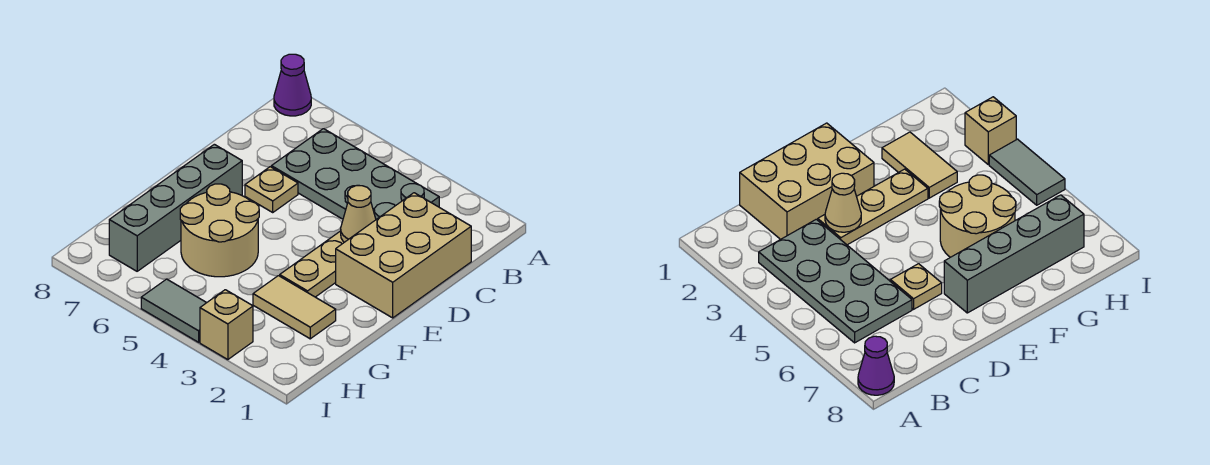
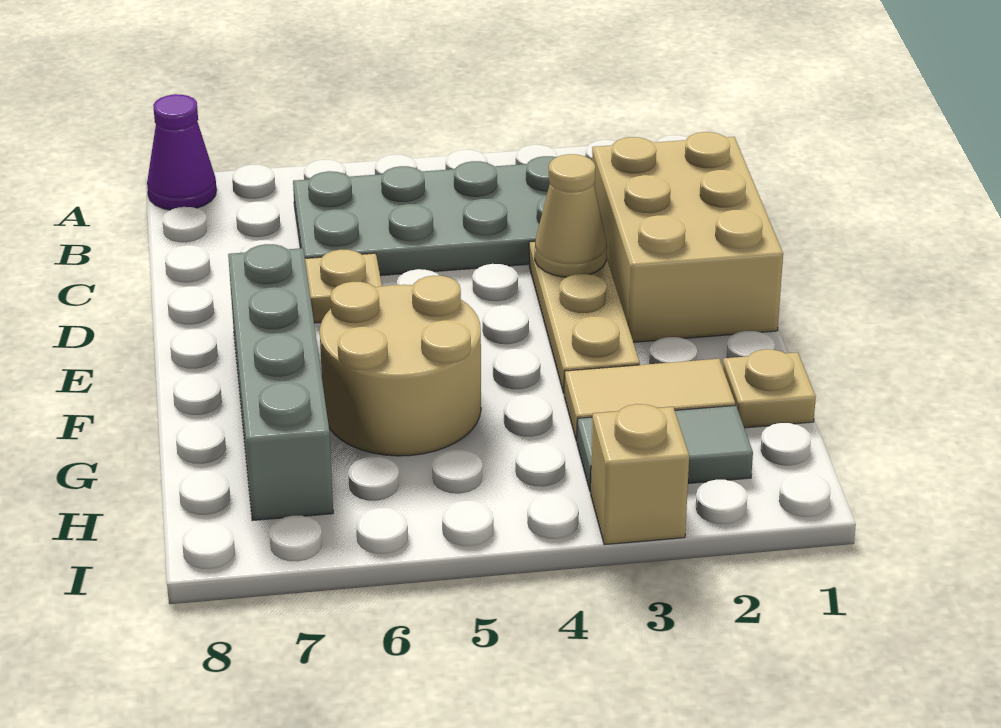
none -> tan 1x1 plate [723,349,816,428]
grey 1x2 tile [141,279,206,342] -> grey 1x2 tile moved to [577,405,753,492]

